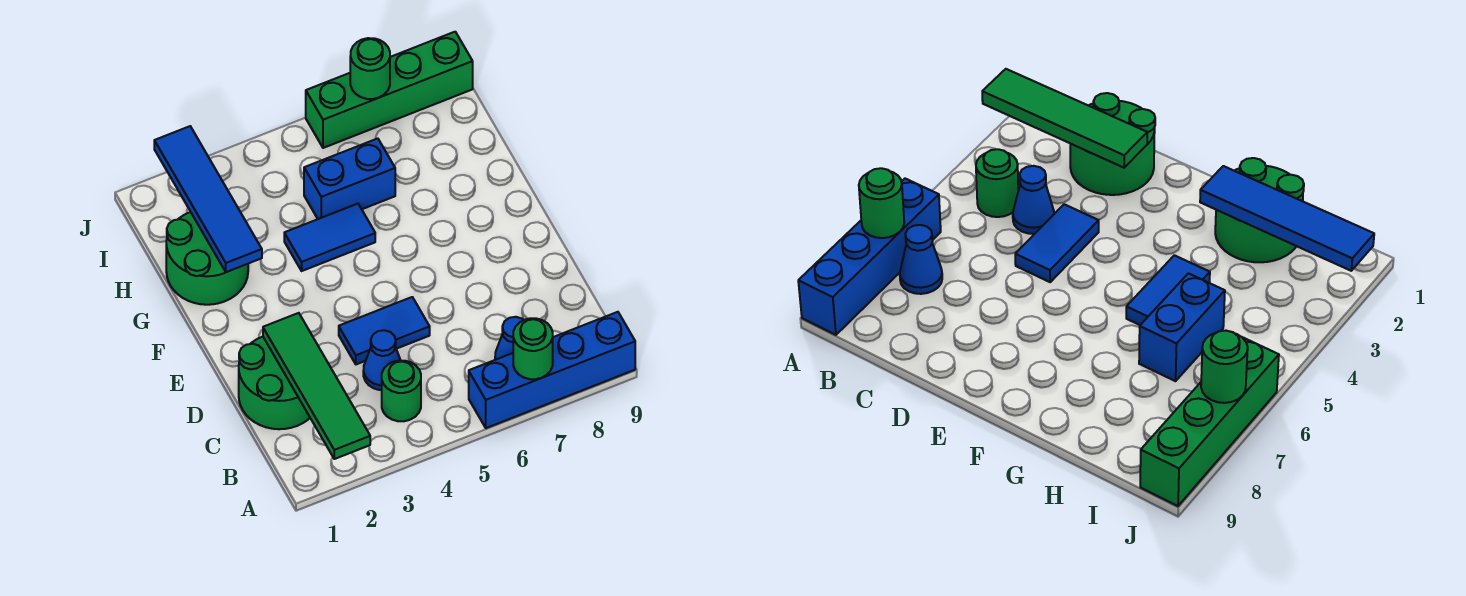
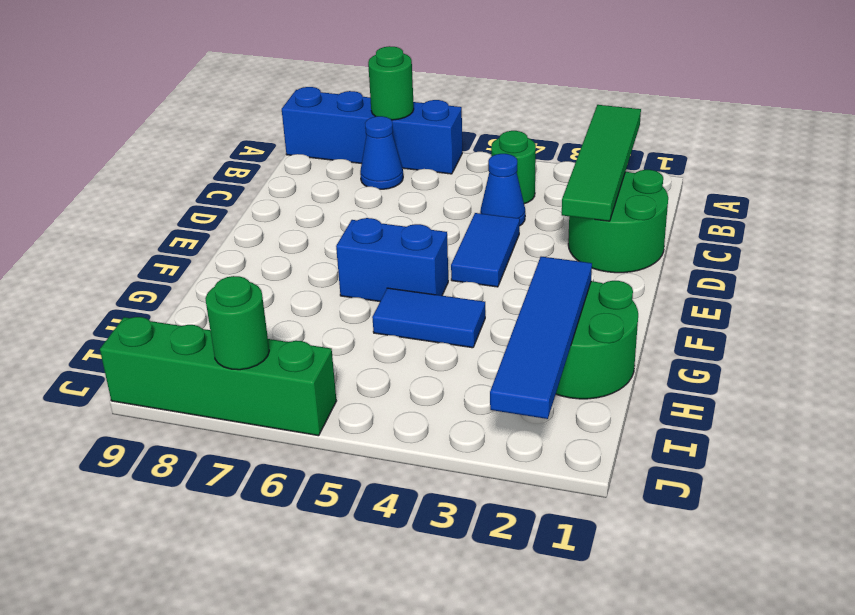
blue 1x2 tile [339,297,430,364] -> blue 1x2 tile turned to [451,213,520,287]
blue 1x2 brick [304,138,395,219] -> blue 1x2 brick moved to [336,218,448,301]

